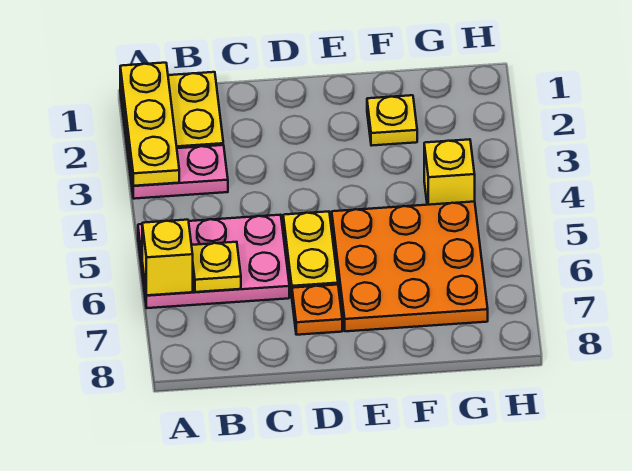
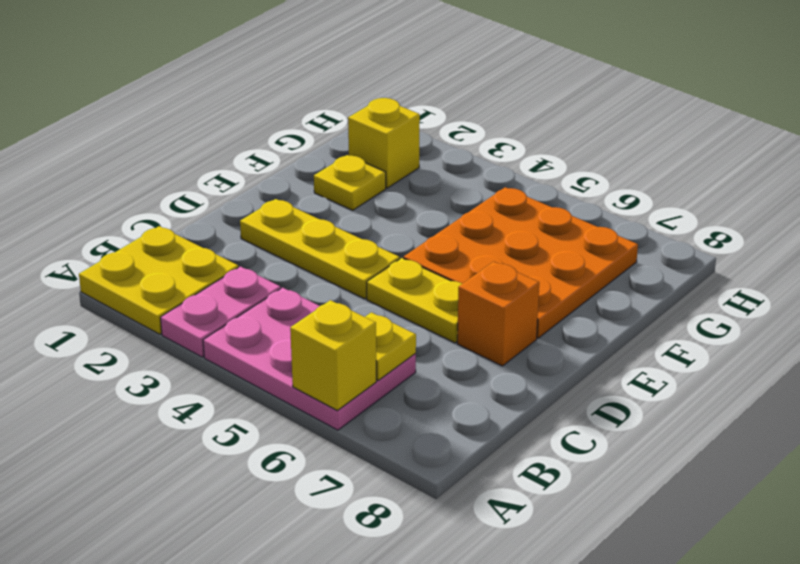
yellow 1x3 plate [120,63,179,186] -> yellow 1x3 plate moved to [240,199,400,299]
pink 2x3 plate [138,215,289,308] -> pink 2x3 plate turned to [203,288,416,430]
orange 1x1 plate [292,285,342,335] -> orange 1x1 brick [457,261,539,366]
yellow 1x1 brick [424,139,475,205] -> yellow 1x1 brick moved to [348,98,420,188]

